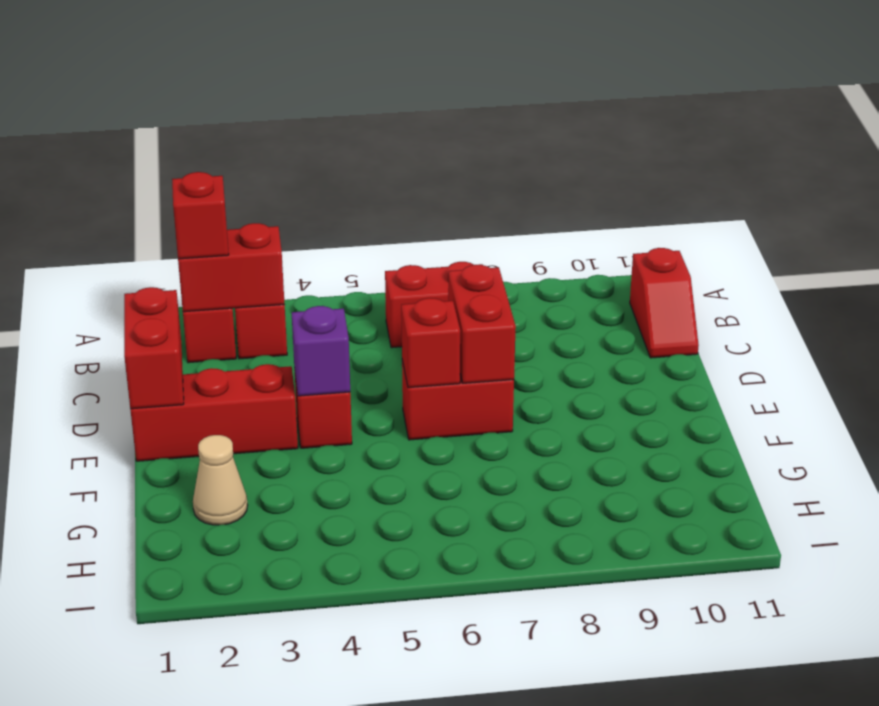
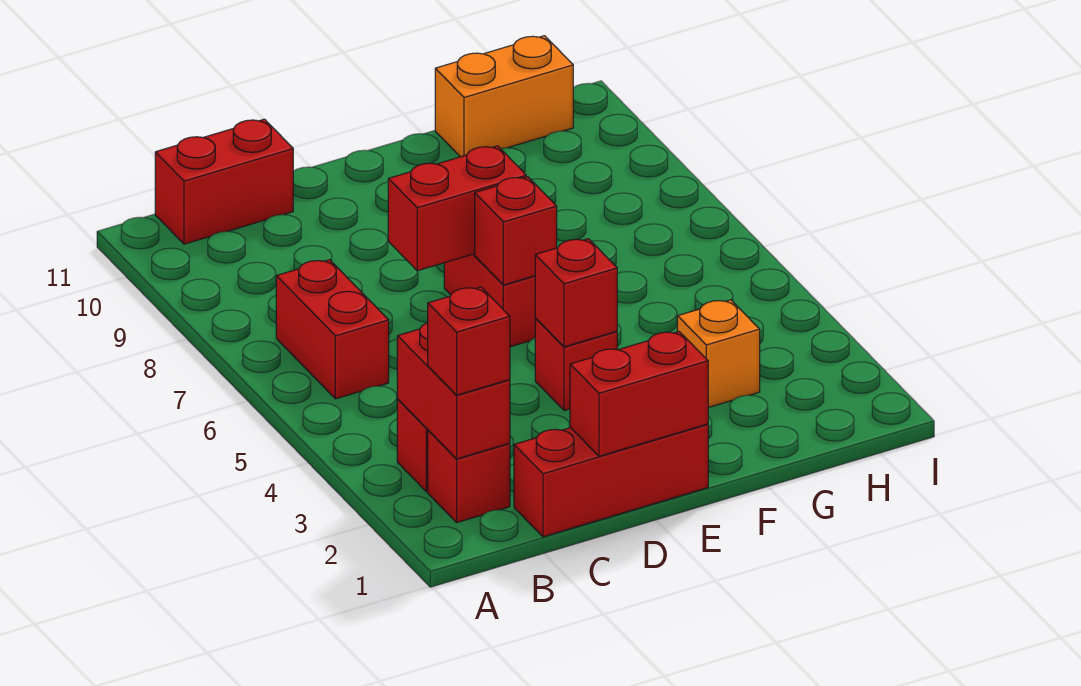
red 1x2 slope [630,248,699,358] -> red 1x2 brick [155,119,293,244]
red 1x3 brick [130,364,298,461] -> red 1x3 brick turned to [514,424,708,537]
purple 1x1 brick [292,306,350,396] -> red 1x1 brick [535,239,617,347]
tan 1x1 cone [193,435,248,525] -> none
none -> orange 1x1 brick [677,300,760,408]
none -> orange 1x2 brick [435,36,573,157]

